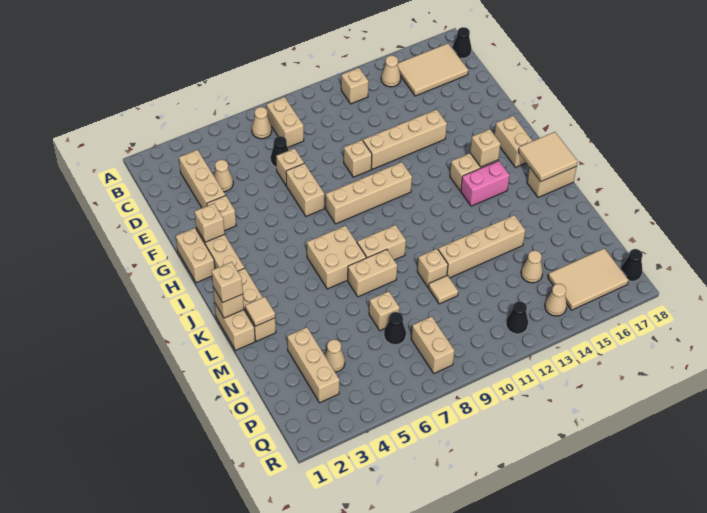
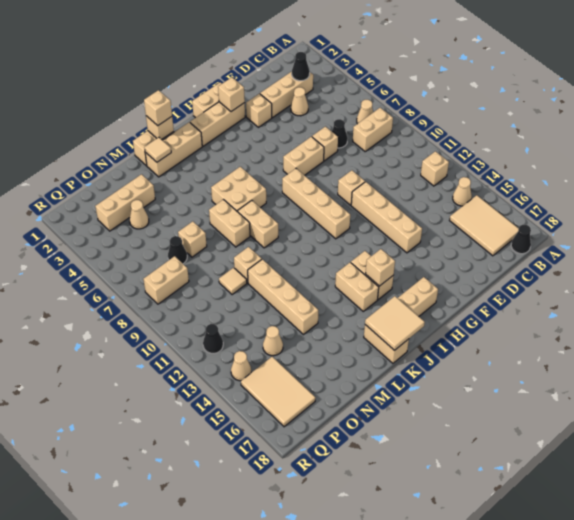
pink 1x2 brick [461,161,510,206] -> tan 1x2 brick [335,262,379,311]
black 1x1 cone [621,249,643,281] -> black 1x1 cone moved to [292,52,310,81]

